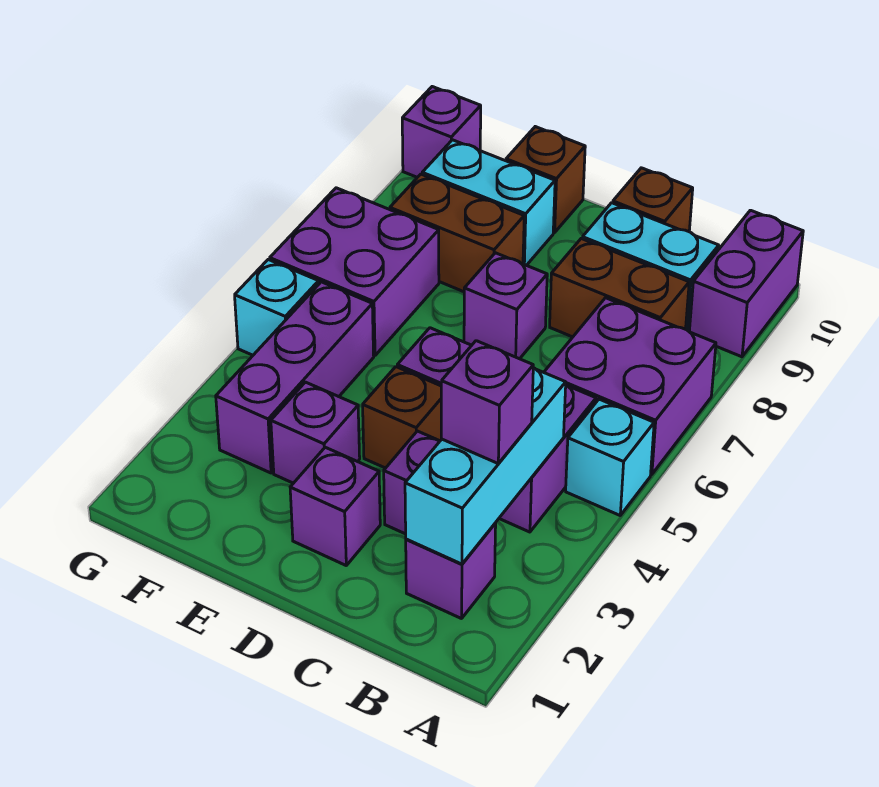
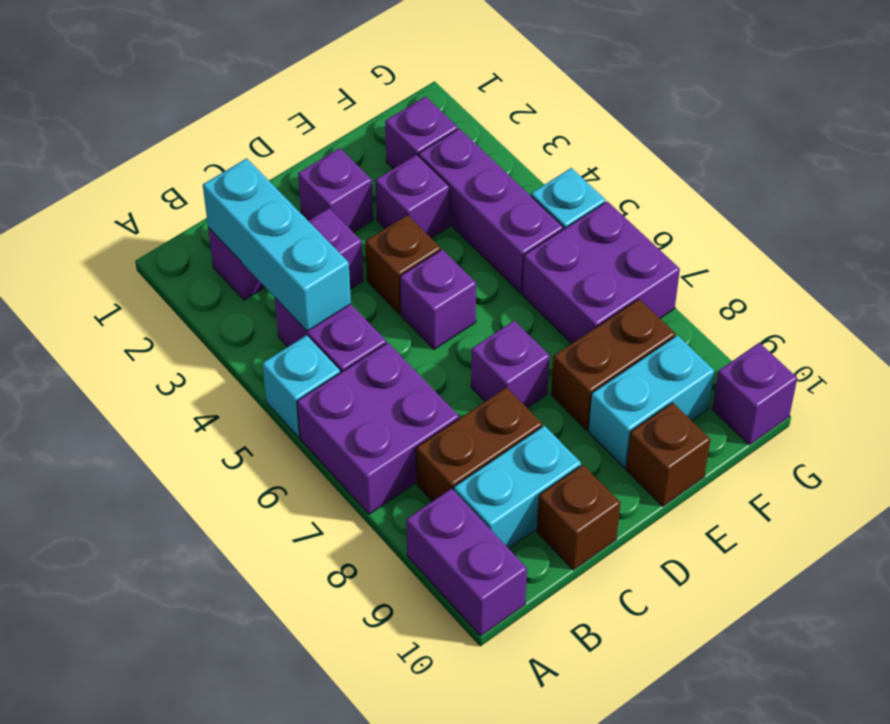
purple 1x1 brick [441,341,533,464] -> purple 1x1 brick moved to [385,97,458,169]

